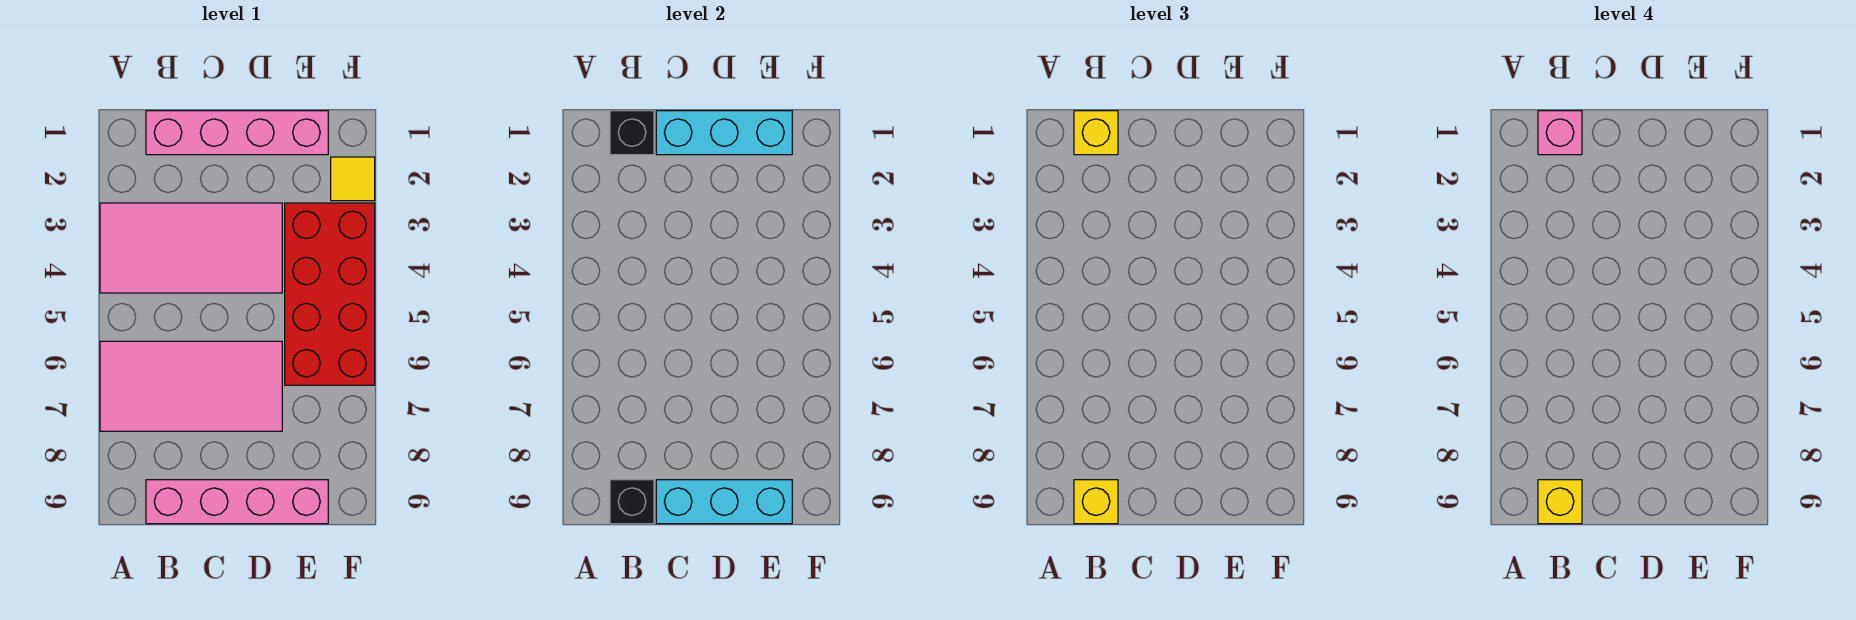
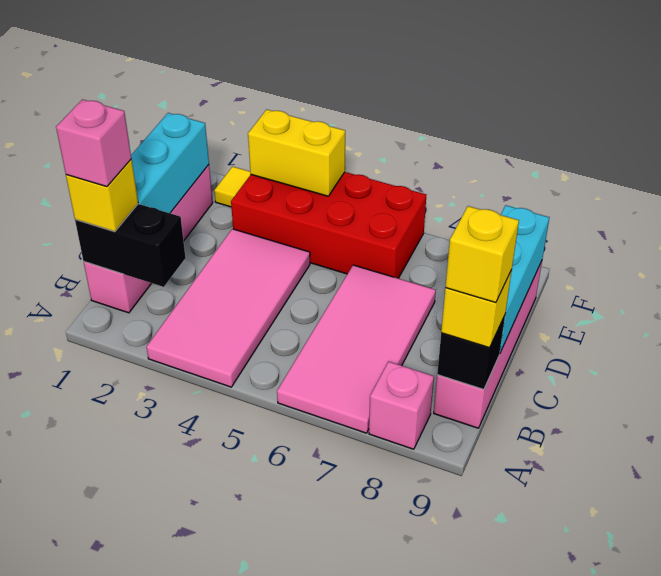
none -> pink 1x1 brick [369,362,434,449]
black 1x1 brick [610,111,654,155] -> black 1x2 brick [75,204,186,287]
none -> yellow 1x2 brick [248,110,345,196]

